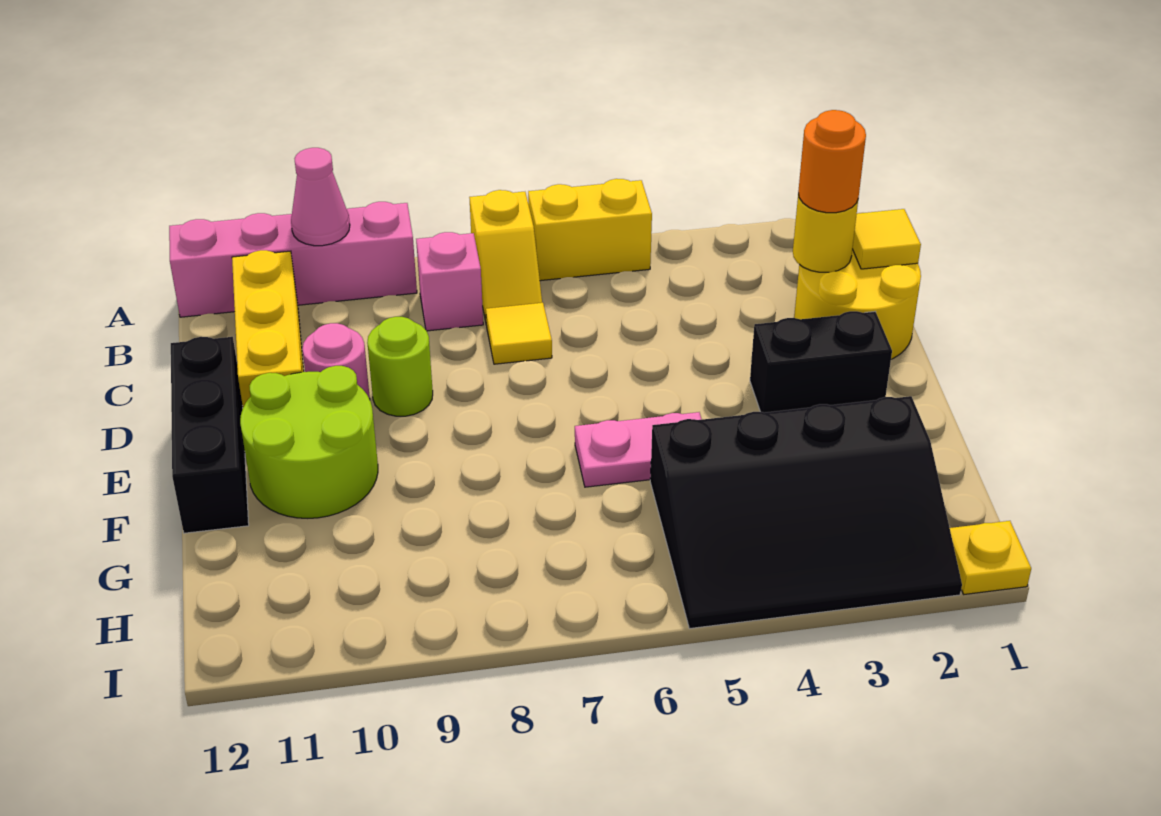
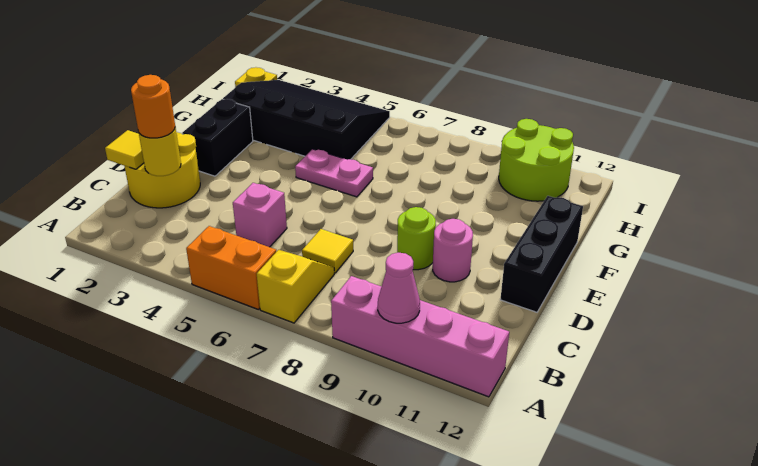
yellow 1x2 brick [528,179,652,281] -> orange 1x2 brick [186,226,276,310]
pink 1x1 brick [416,232,483,331] -> pink 1x1 brick moved to [233,183,287,247]
yellow 1x3 brick [232,250,304,407] -> none
black 1x2 brick [750,311,892,413] -> black 1x2 brick turned to [182,99,253,176]
lime 2x2 round brick [240,366,378,518] -> lime 2x2 round brick moved to [499,119,574,201]

